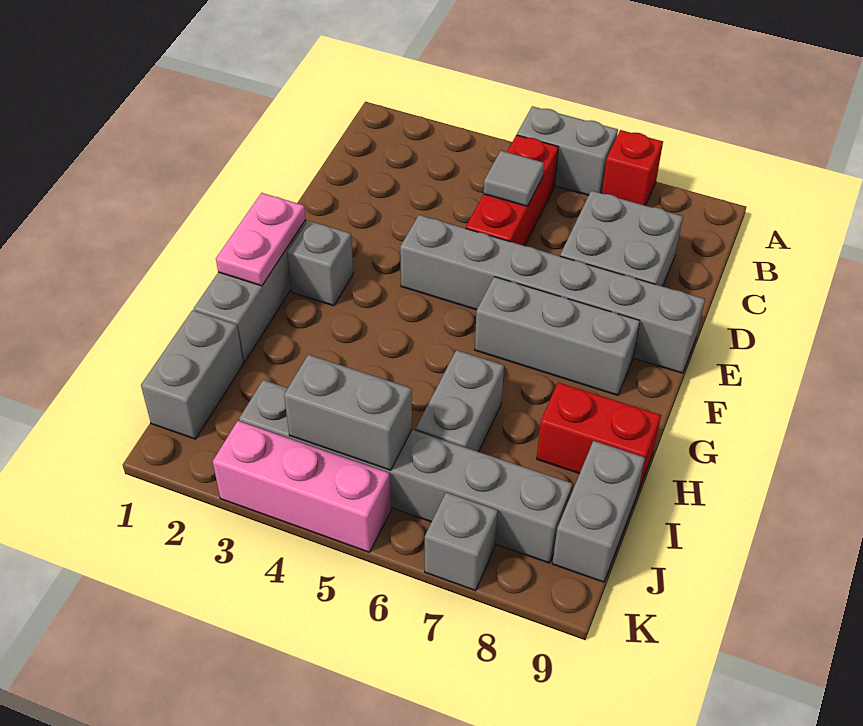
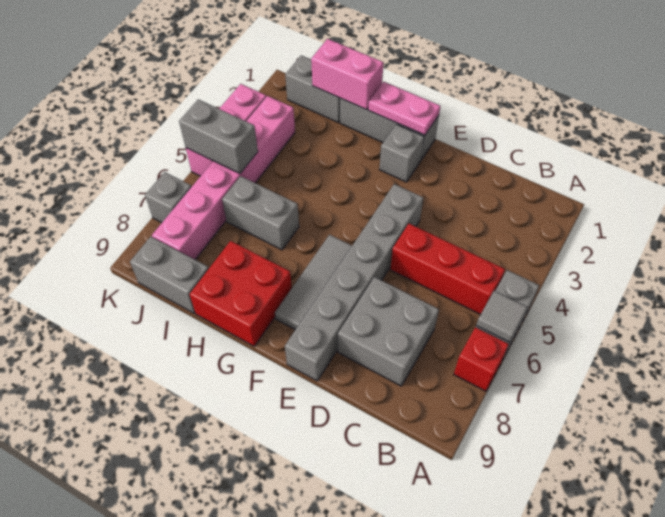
grey 1x1 tile [484,151,544,206] -> grey 1x1 tile moved to [476,291,527,342]
grey 1x3 brick [475,277,640,395] -> grey 1x3 tile [275,235,352,330]
none -> pink 1x2 brick [311,39,384,110]
red 1x2 brick [537,382,661,491] -> red 2x2 brick [190,241,292,346]
grey 1x6 brick [239,380,572,563] -> pink 1x6 brick [152,96,295,260]
grey 1x2 brick [284,355,412,470] -> grey 1x2 brick turned to [179,99,258,174]

